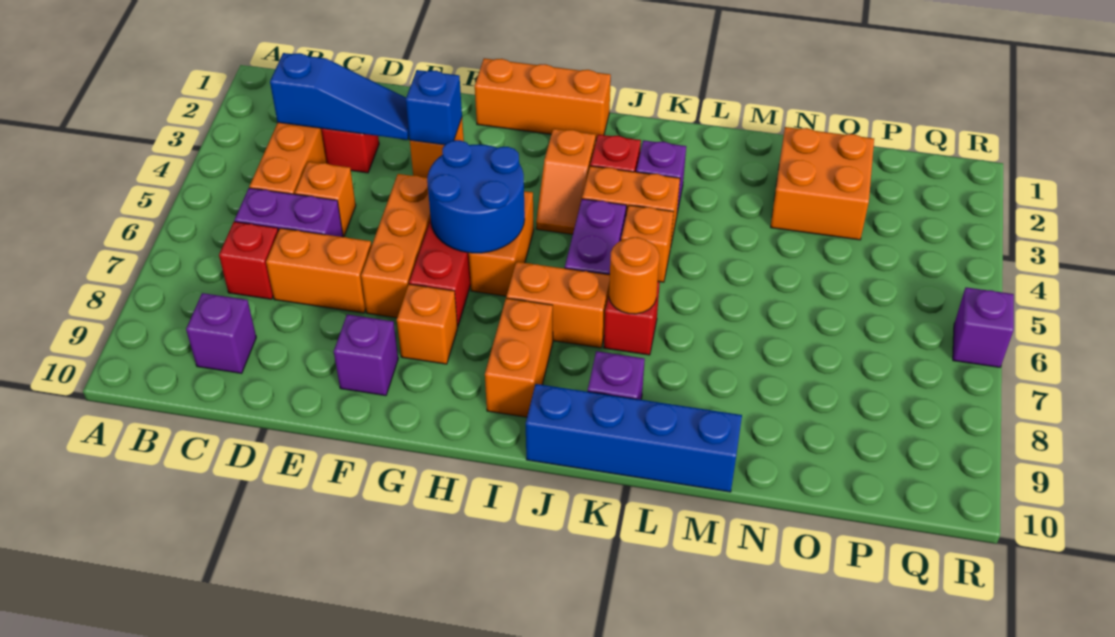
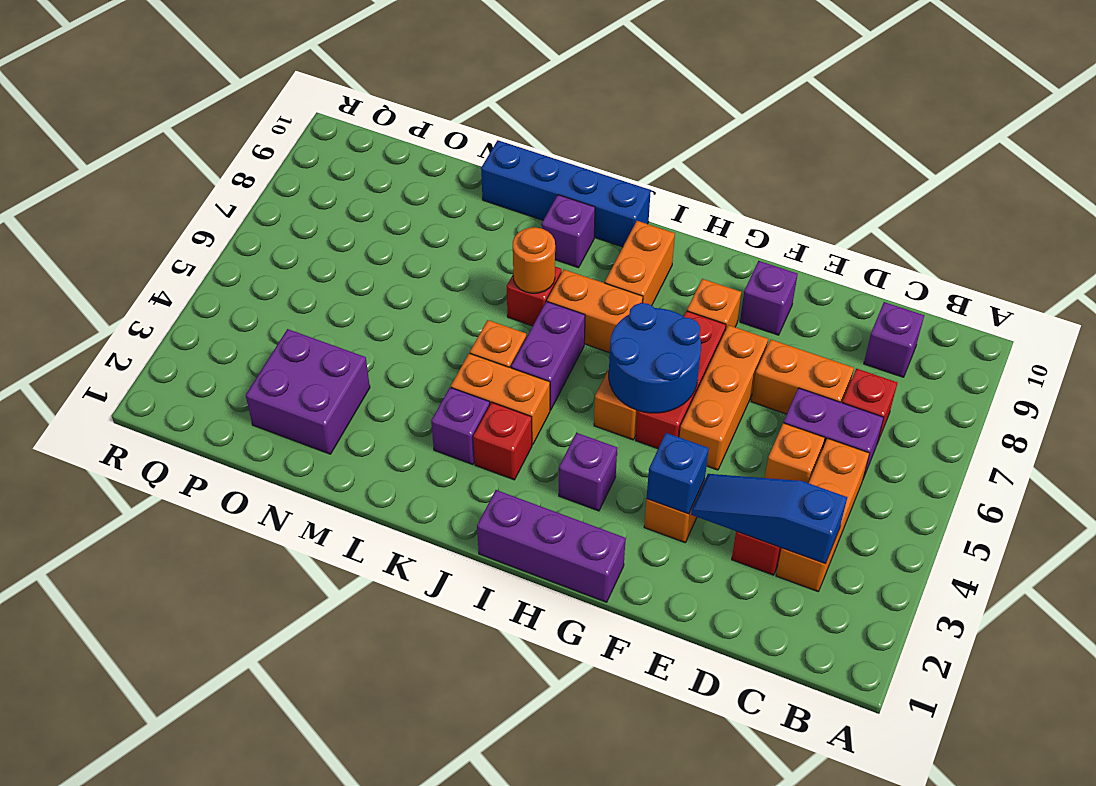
orange 1x3 brick [475,58,611,140] -> purple 1x3 brick [477,490,626,602]
orange 1x2 slope [536,129,596,234] -> none
orange 2x2 brick [771,127,874,240] -> purple 2x2 brick [246,329,370,454]
purple 1x1 brick [953,287,1014,367] -> purple 1x1 brick moved to [559,433,617,511]

